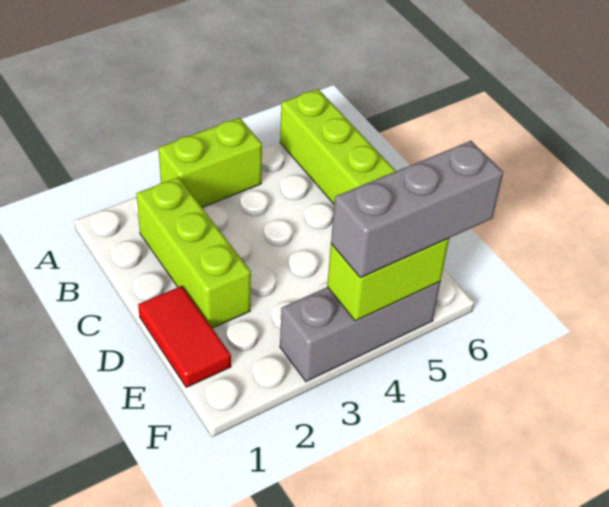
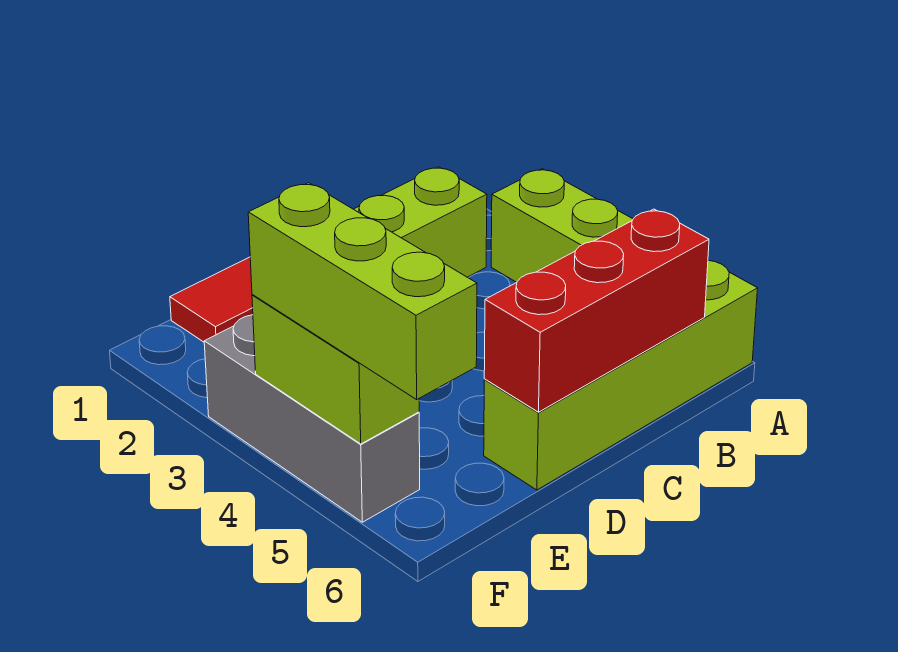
none -> red 1x3 brick [484,209,709,412]
grey 1x3 brick [331,141,503,278] -> lime 1x3 brick [248,183,477,399]

